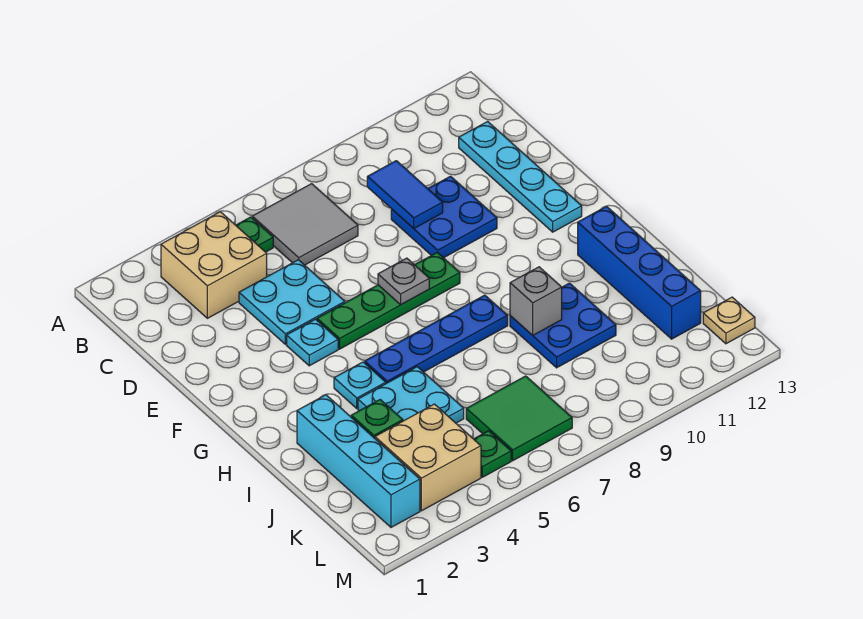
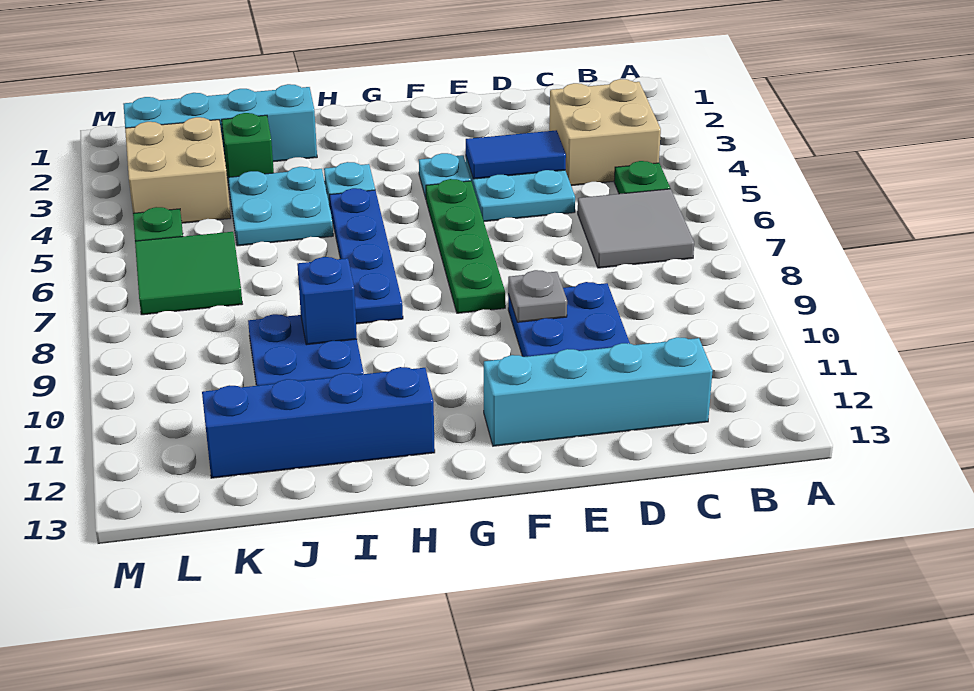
blue 1x2 tile [367,161,443,228] -> blue 1x2 tile moved to [466,130,566,179]
cyan 1x4 plate [459,121,582,232] -> cyan 1x4 brick [484,337,713,446]
grey 1x1 plate [378,258,429,305] -> grey 1x1 plate moved to [508,270,567,322]
grey 1x1 brick [510,267,562,335] -> blue 1x1 brick [297,257,357,345]
tan 1x1 plate [703,297,755,344] -> none

